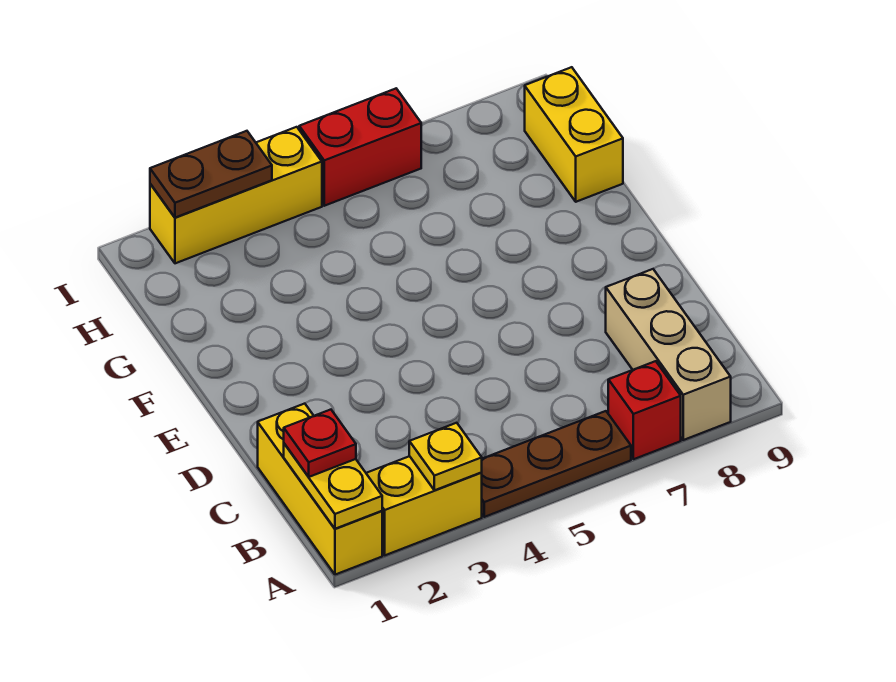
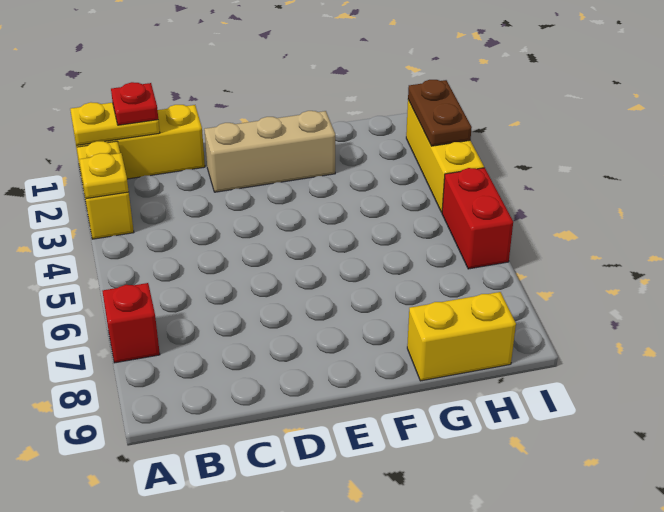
brown 1x3 plate [482,411,631,517] -> none
tan 1x3 brick [606,269,731,440] -> tan 1x3 brick moved to [204,111,335,192]

